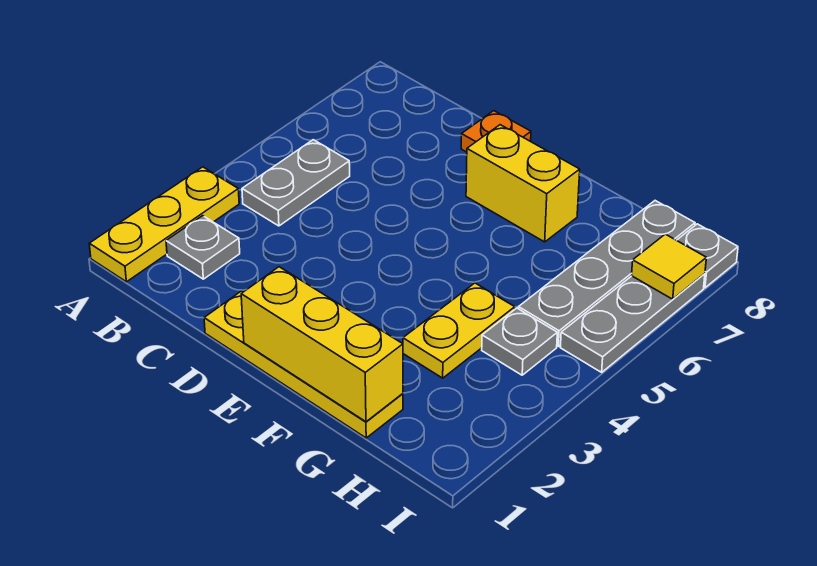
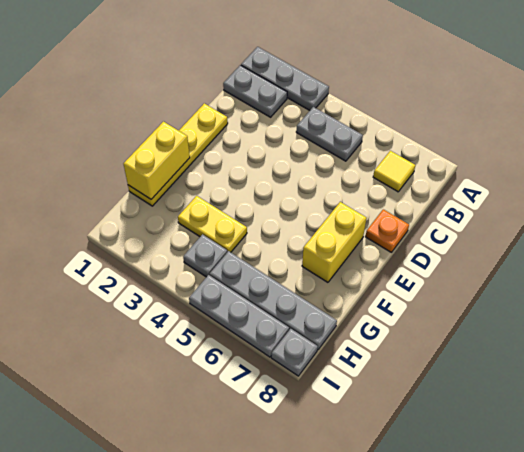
yellow 1x3 plate [89,167,239,282] -> grey 1x3 plate [241,47,329,110]
grey 1x1 plate [166,216,240,279] -> grey 1x2 plate [223,65,287,117]
yellow 1x3 brick [241,267,403,422] -> yellow 1x2 brick [124,122,190,199]
yellow 1x1 tile [632,234,706,299] -> yellow 1x1 tile moved to [373,151,415,192]

